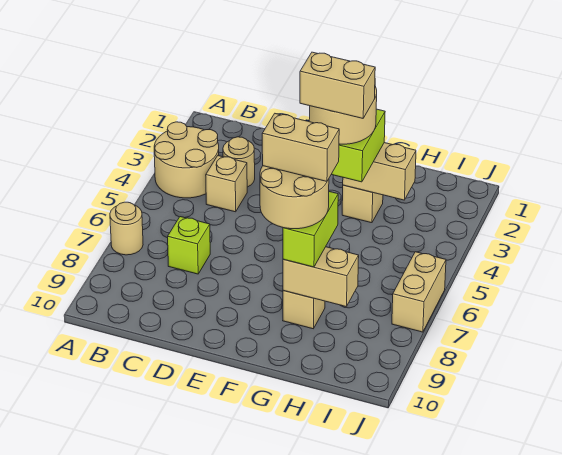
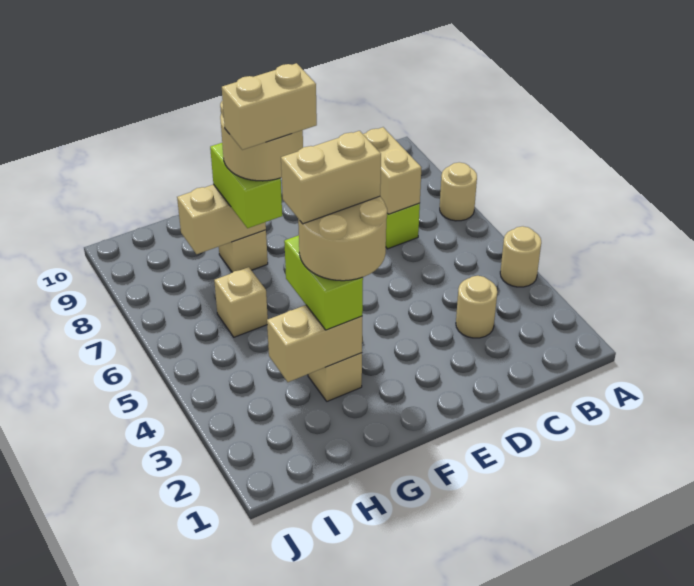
tan 2x2 round brick [154,122,219,198] -> tan 1x1 round brick [500,226,541,287]
tan 1x1 brick [206,156,247,212] -> tan 1x1 brick moved to [214,267,268,337]
tan 1x2 brick [392,252,446,332] -> tan 1x2 brick moved to [363,127,421,214]

